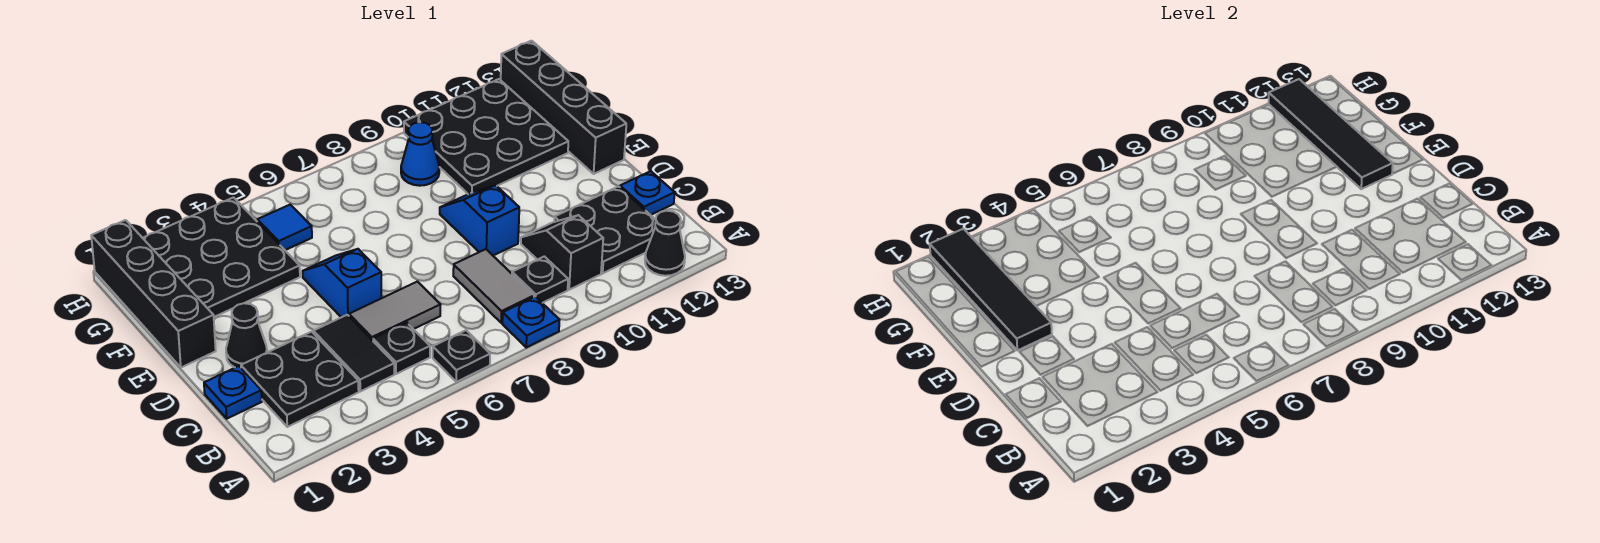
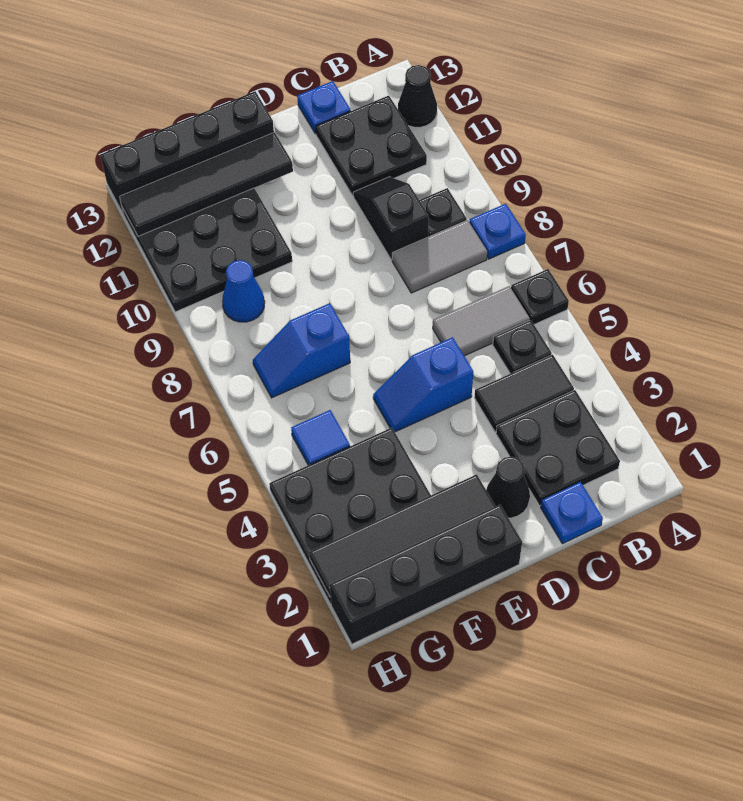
black 1x2 slope [521,215,603,290] -> black 1x2 slope turned to [353,177,429,260]
grey 1x2 tile [349,282,440,341] -> grey 1x2 tile turned to [433,286,530,356]
blue 1x2 slope [440,185,519,255] -> blue 1x2 slope moved to [253,303,350,398]

